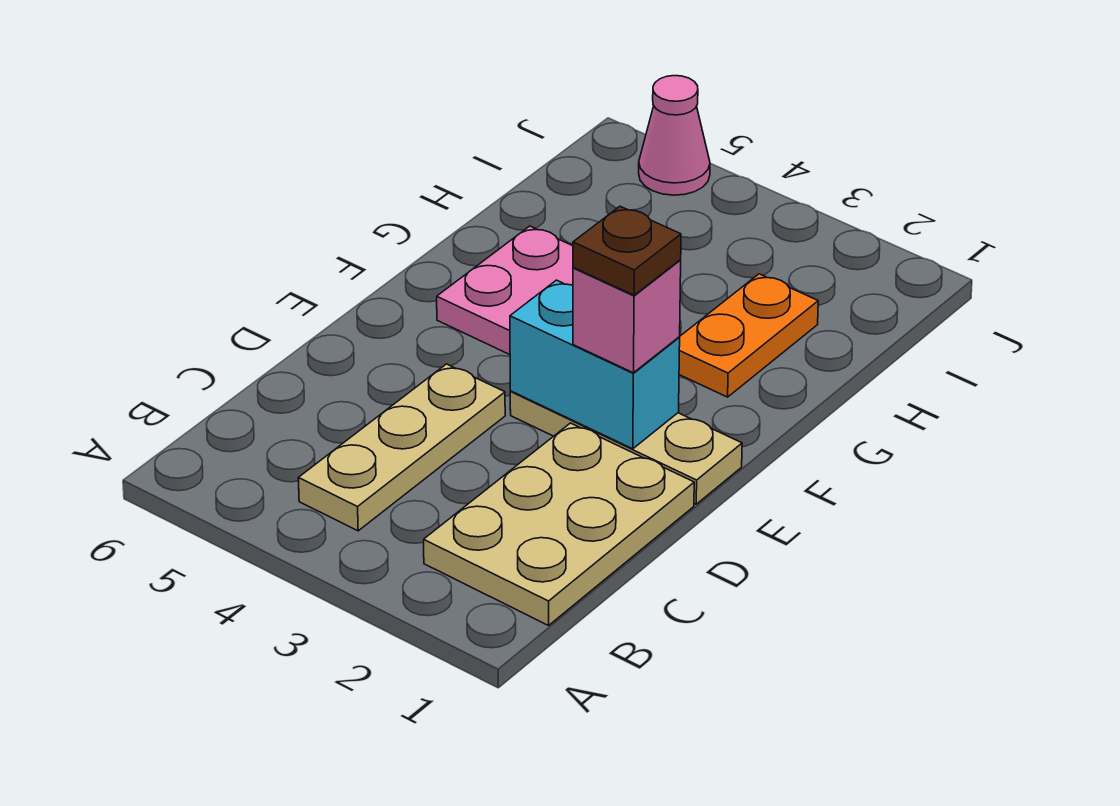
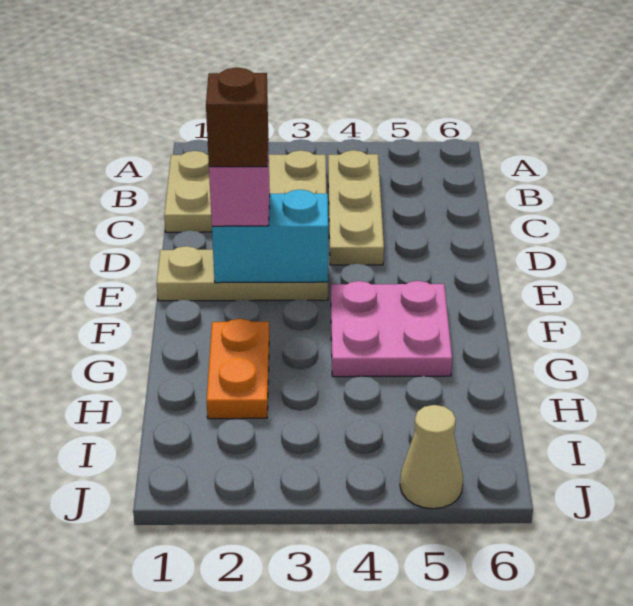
tan 2x3 plate [424,423,694,625] -> tan 2x3 plate turned to [164,150,326,232]
brown 1x1 plate [573,206,681,295] -> brown 1x1 brick [206,68,268,167]
pink 1x1 cone [639,76,710,195] -> tan 1x1 cone [400,405,463,509]

